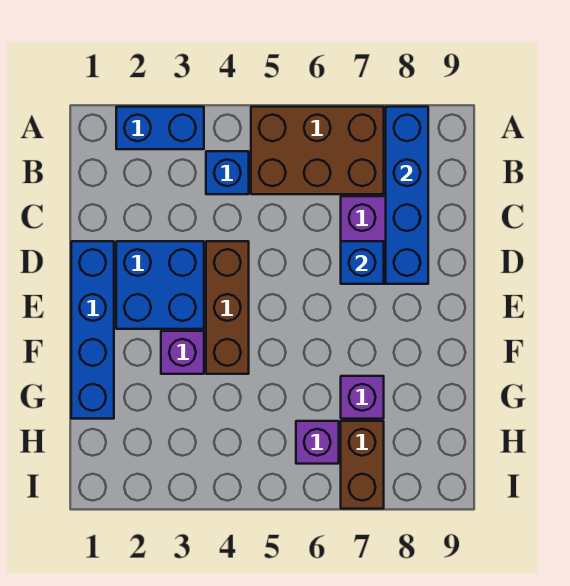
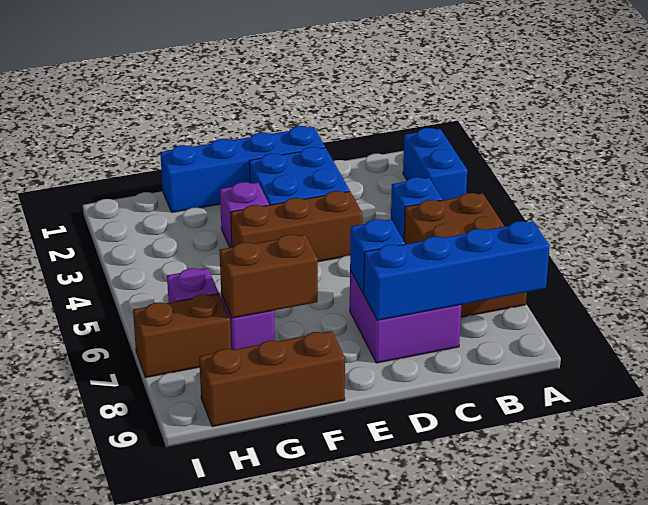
none -> brown 1x2 brick [219,235,318,318]
none -> brown 1x3 brick [199,331,345,427]

